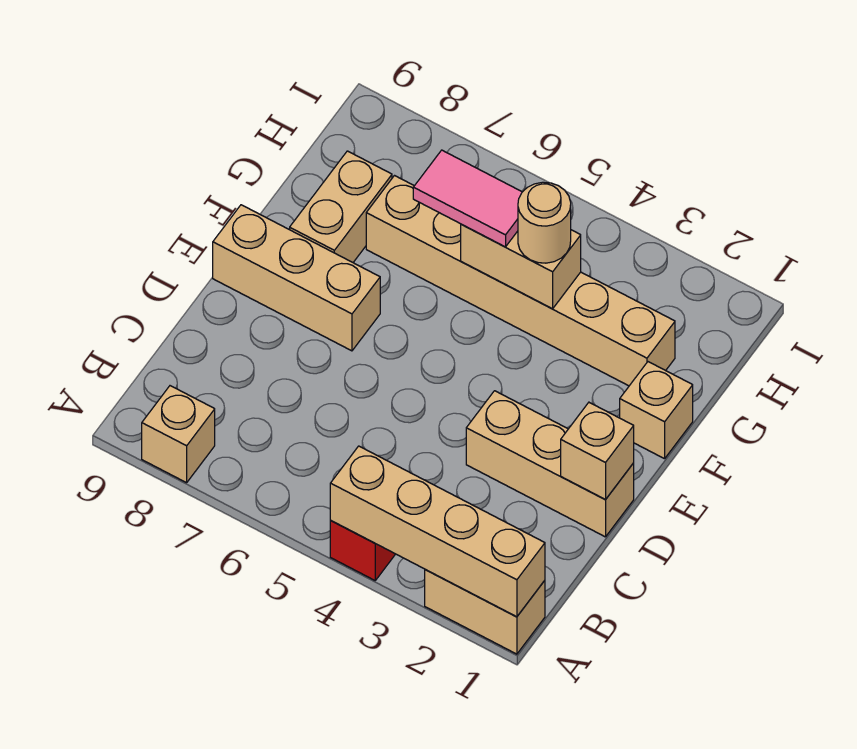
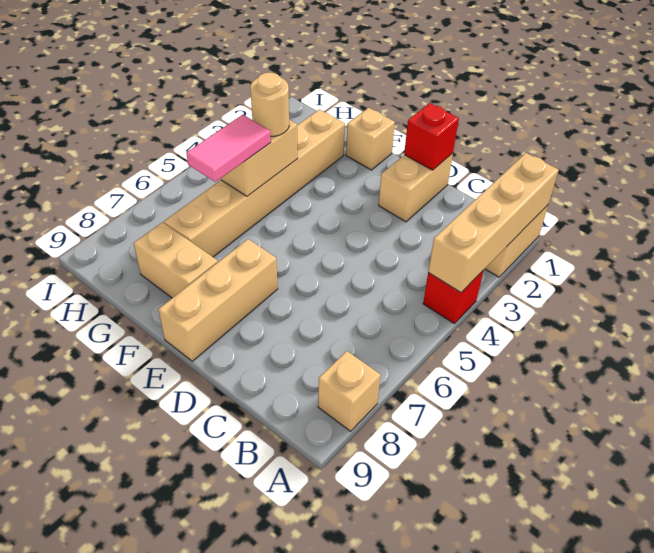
tan 1x3 brick [466,391,634,537] -> tan 1x2 brick [379,153,453,222]
tan 1x1 brick [561,402,634,499] -> red 1x1 brick [404,103,459,170]

